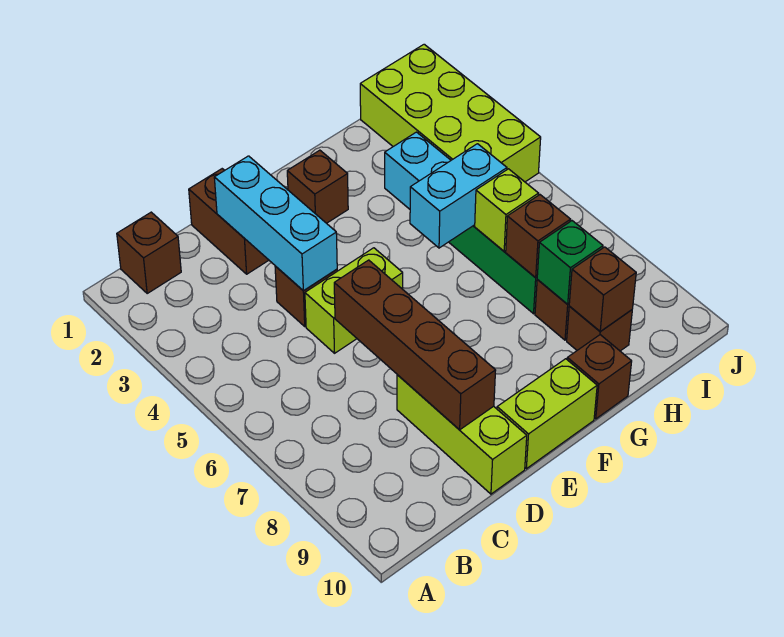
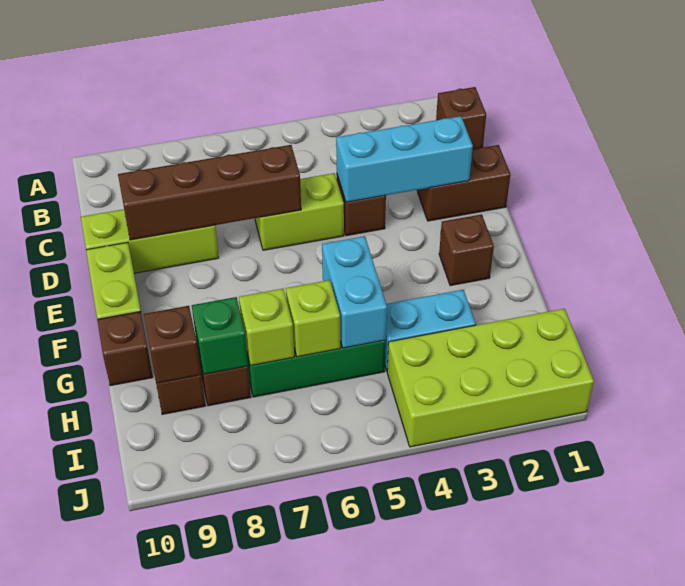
lime 1x2 brick [305,248,403,353] -> lime 1x2 brick turned to [255,173,344,250]
brown 1x1 brick [506,195,571,278] -> lime 1x1 brick [239,288,294,366]

